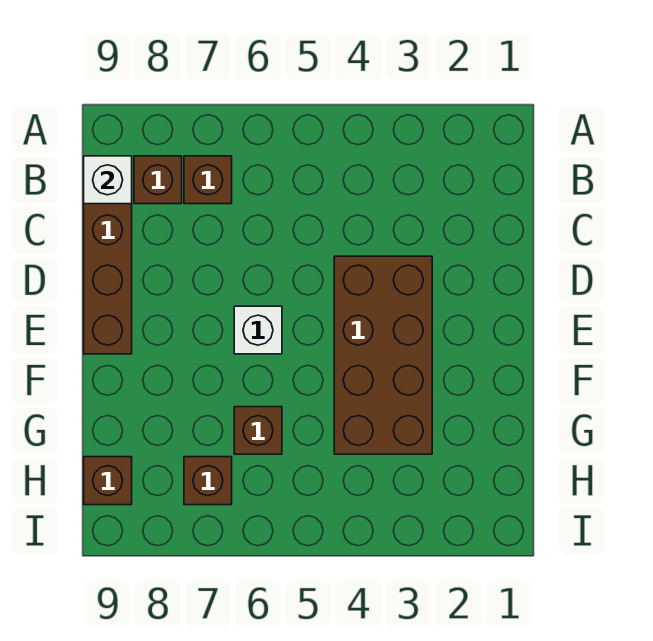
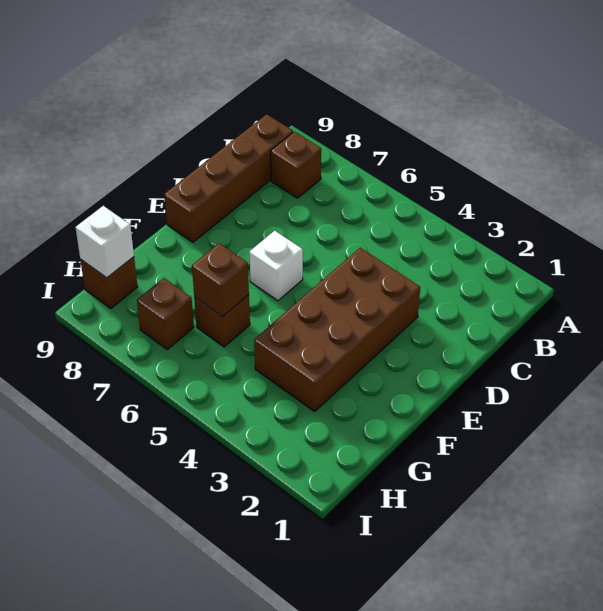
brown 1x1 brick [184,156,232,204] -> brown 1x1 brick moved to [192,243,249,317]
white 1x1 brick [84,156,132,204] -> white 1x1 brick moved to [76,206,134,278]

